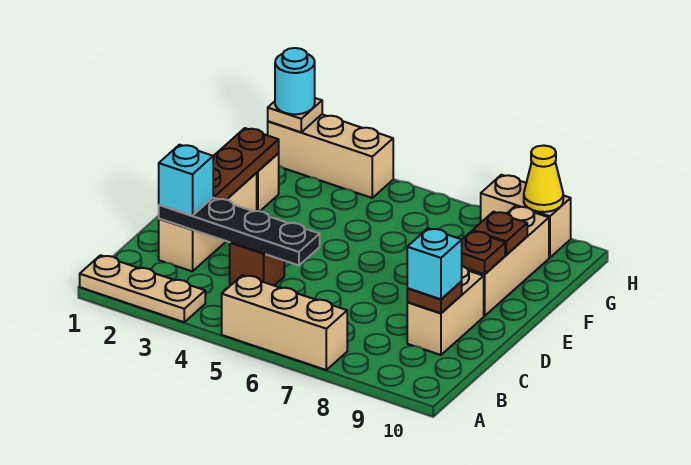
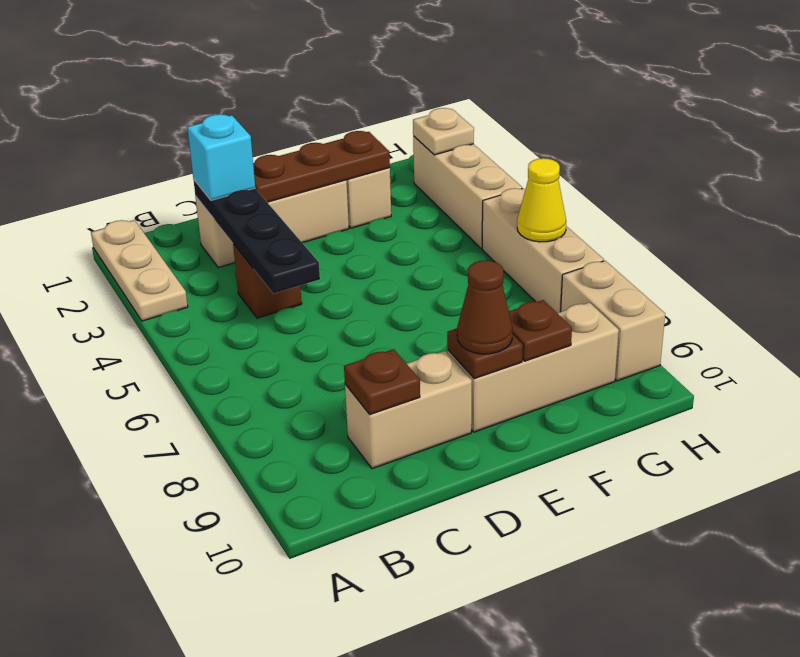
tan 1x3 brick [222,275,347,370] -> tan 1x3 brick moved to [482,188,604,313]
cyan 1x1 brick [407,228,462,299] -> none
none -> brown 1x1 cone [457,261,513,354]
cyan 1x1 round brick [275,48,315,114] -> none
yellow 1x1 cone [524,145,563,212] -> yellow 1x1 cone moved to [517,158,566,242]

